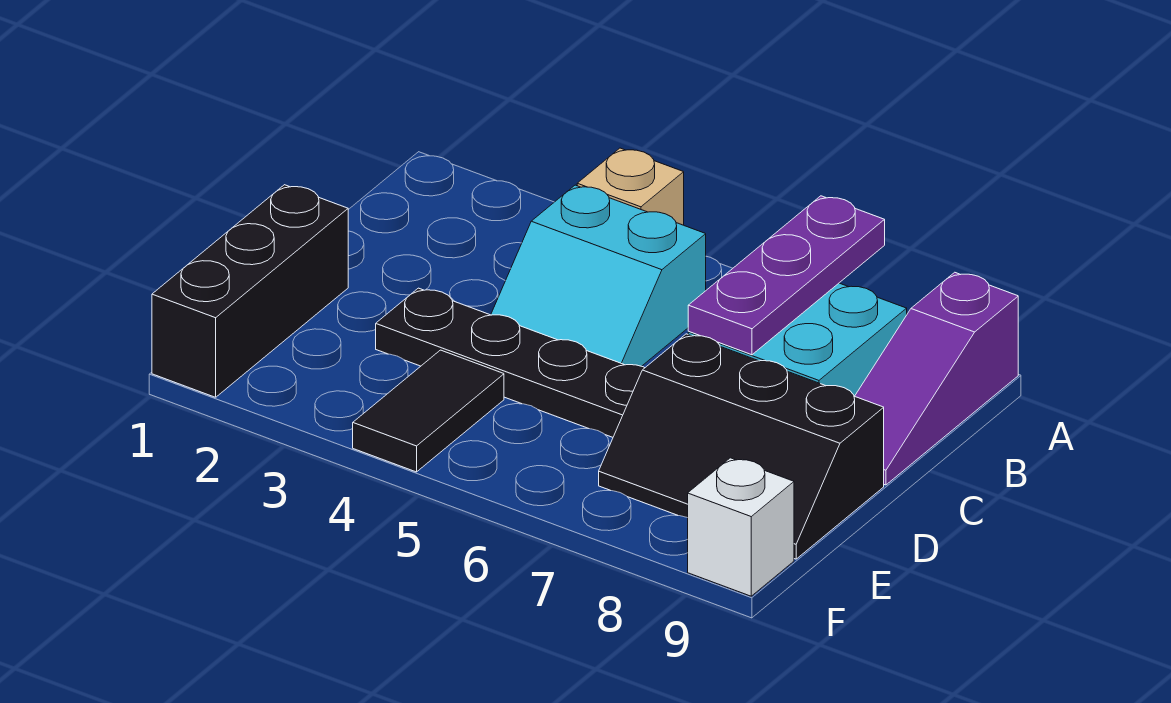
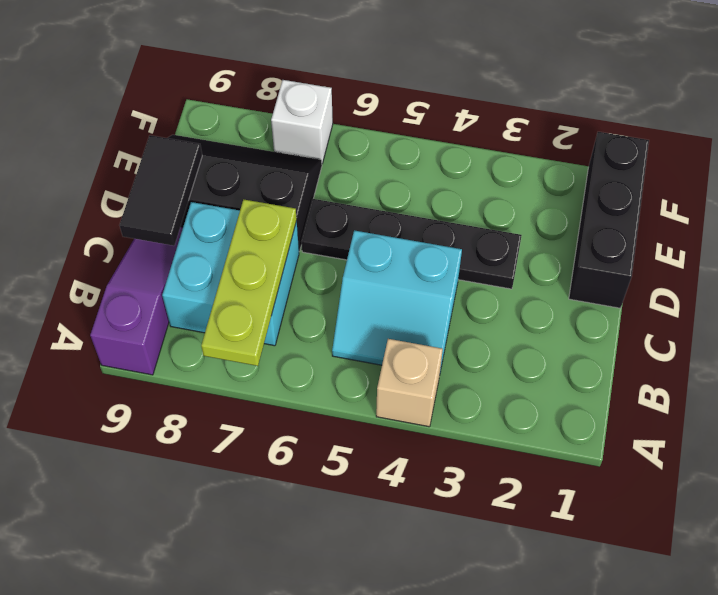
purple 1x3 plate [688,196,885,355] -> lime 1x3 plate [201,199,297,366]
cyan 2x2 slope [491,185,706,366] -> cyan 2x2 slope turned to [332,230,462,372]
black 1x2 tile [353,350,504,472] -> black 1x2 tile moved to [119,135,202,246]
white 1x1 brick [688,458,794,596] -> white 1x1 brick moved to [271,80,333,164]

